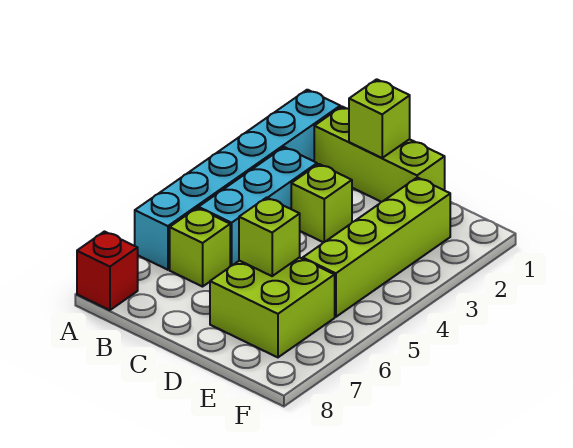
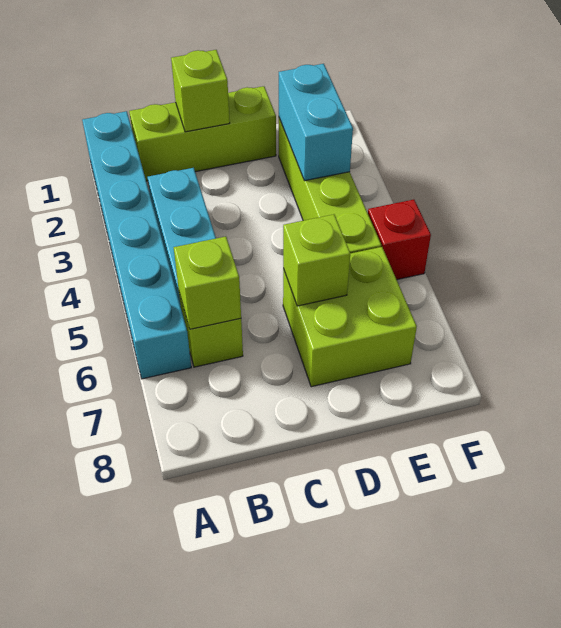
red 1x1 brick [77,232,138,310] -> red 1x1 brick moved to [368,200,431,280]
lime 1x1 brick [291,164,352,242] -> lime 1x1 brick moved to [174,237,241,329]
none -> cyan 1x2 brick [279,64,353,181]

